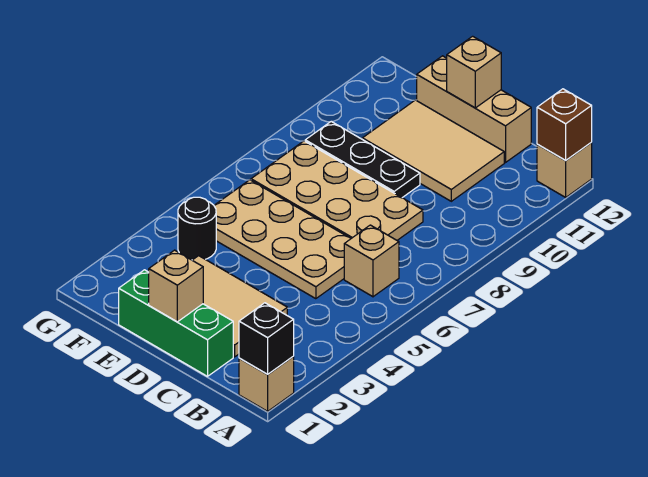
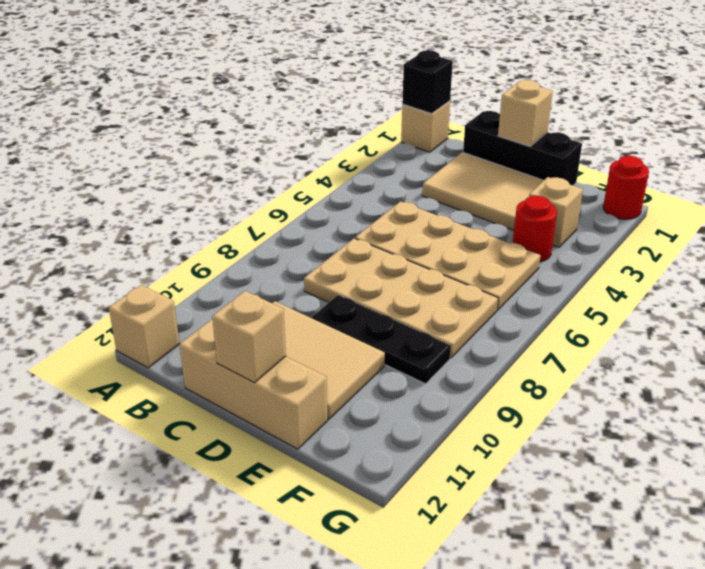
brown 1x1 brick [537,89,592,160] -> none
tan 1x1 brick [344,225,399,297] -> tan 1x1 brick moved to [529,177,583,247]
green 1x3 brick [119,270,233,376] -> black 1x3 brick [463,111,582,185]
black 1x1 round brick [178,197,216,260] -> red 1x1 round brick [513,196,557,262]
none -> red 1x1 round brick [603,156,649,219]

